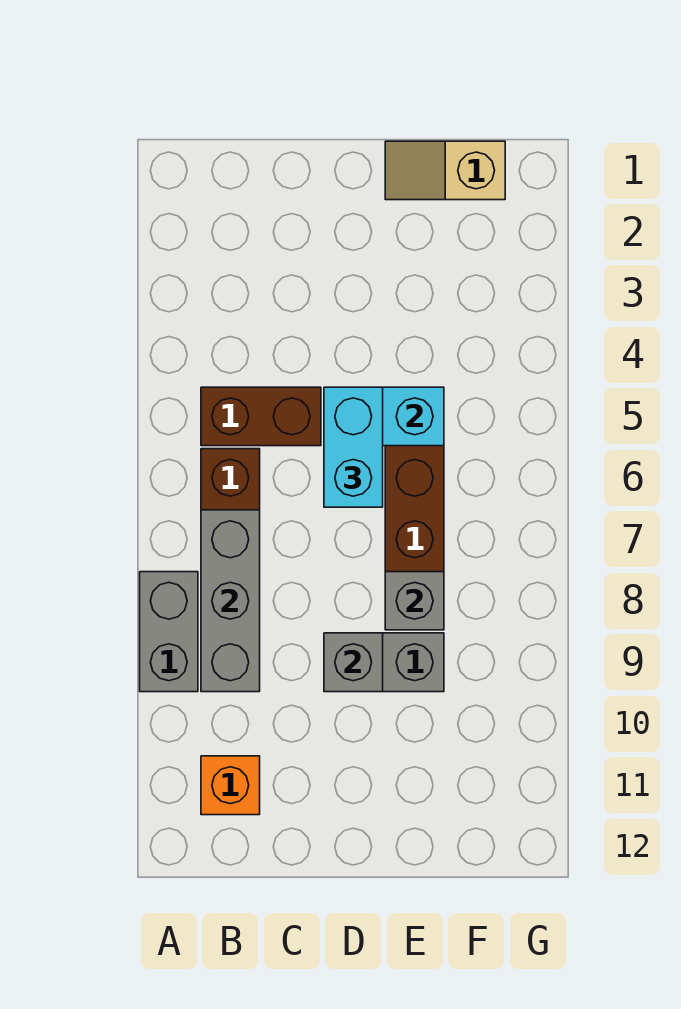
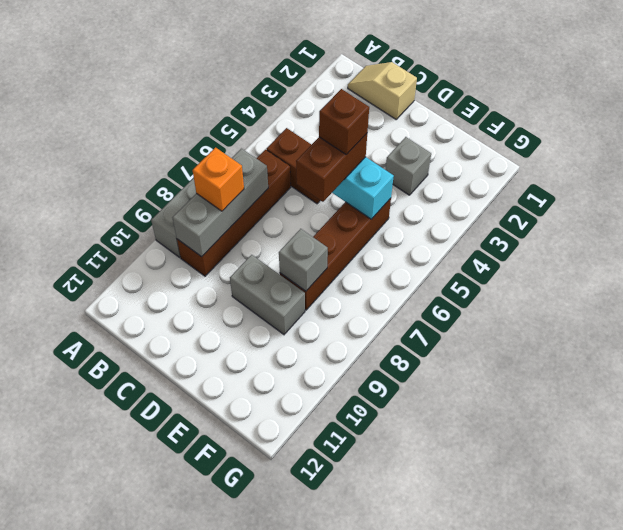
orange 1x1 brick [201,756,260,815] -> orange 1x1 brick moved to [193,148,244,211]
cyan 1x2 brick [324,387,383,507] -> brown 1x2 brick [296,134,367,202]
none -> brown 1x1 brick [319,89,369,155]
grey 1x1 brick [324,633,383,692] -> grey 1x1 brick moved to [385,137,431,195]
tan 1x2 slope [385,141,505,200] -> tan 1x2 slope moved to [348,62,417,119]

